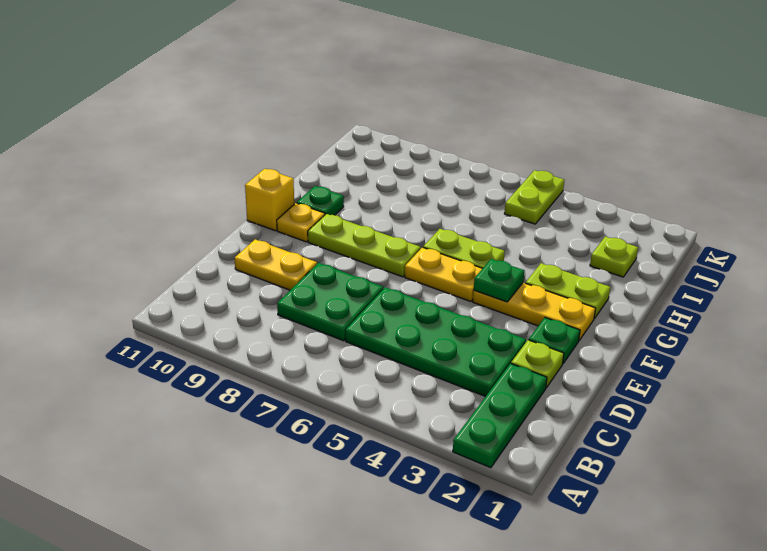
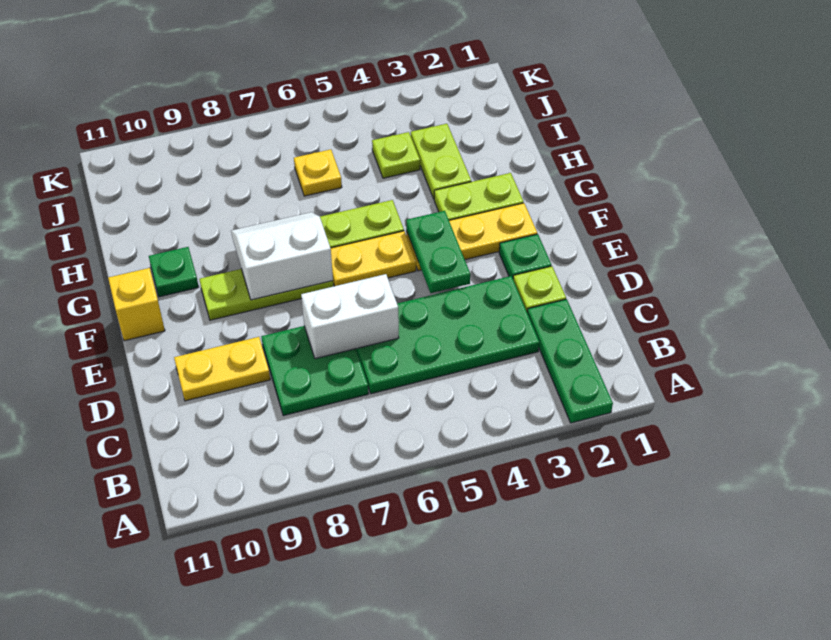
none -> white 1x2 brick [301,274,399,359]
green 1x1 plate [474,259,525,302] -> green 1x2 plate [406,211,470,293]
none -> white 2x2 slope [231,212,333,300]
yellow 1x1 plate [277,203,325,242] -> yellow 1x1 plate moved to [294,149,342,196]
lime 1x1 plate [590,236,638,277] -> lime 1x1 plate moved to [372,132,420,178]
lime 1x2 plate [504,170,564,224] -> lime 1x2 plate moved to [411,124,471,199]

